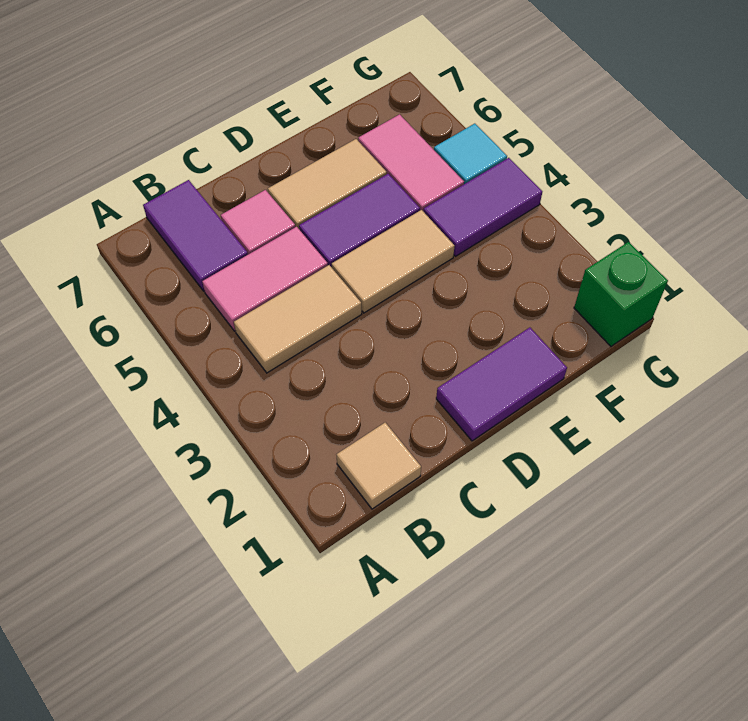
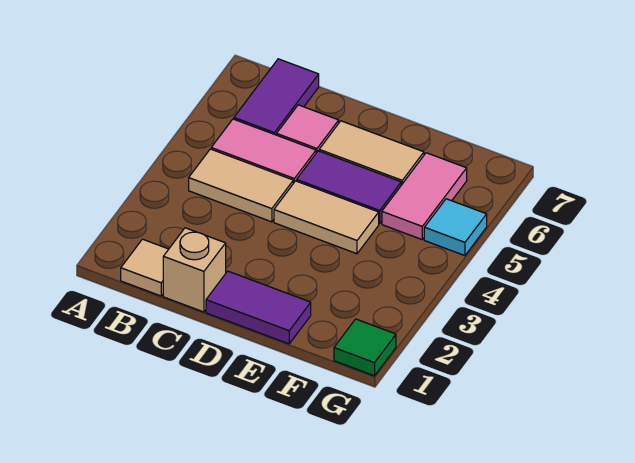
none -> tan 1x1 brick [163,228,226,312]
purple 1x2 tile [424,158,542,256] -> none
green 1x1 brick [574,242,668,346] -> green 1x1 tile [334,319,396,376]

